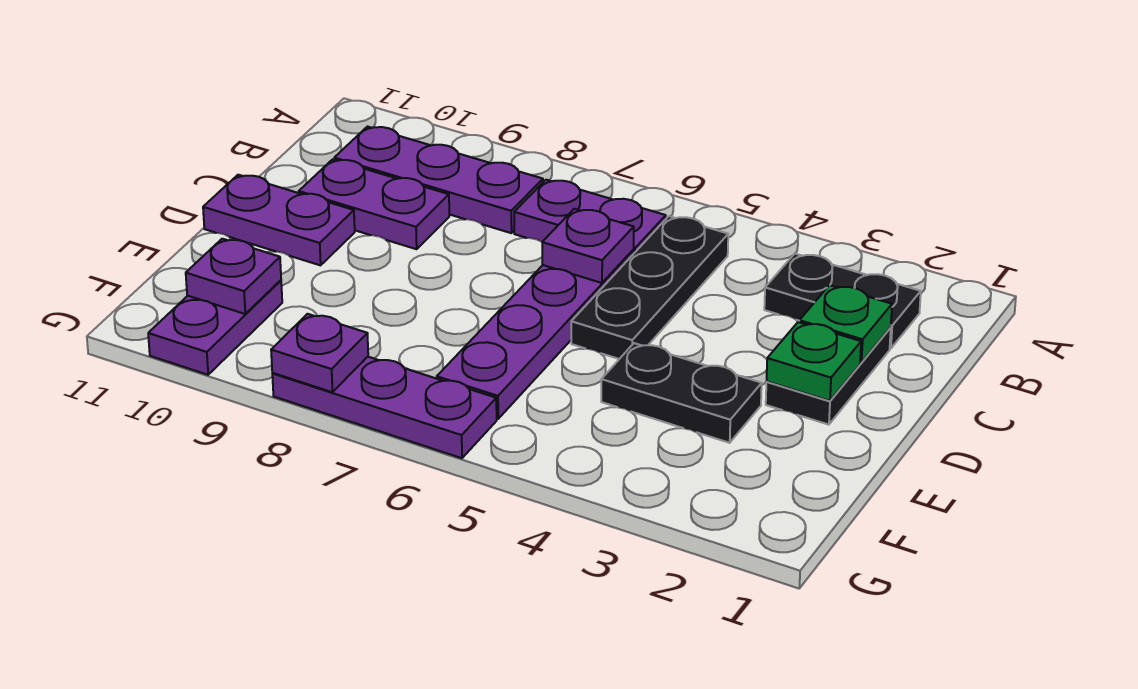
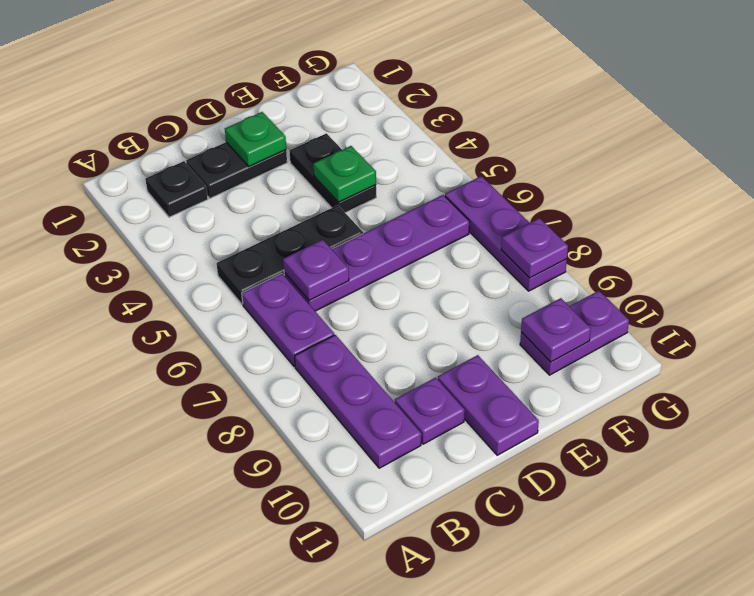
black 1x2 plate [764,254,921,348] -> black 1x1 plate [145,161,208,217]
green 1x1 plate [799,285,892,362] -> green 1x1 plate moved to [314,146,376,202]
purple 1x2 plate [299,159,449,249] -> purple 1x1 plate [395,378,465,444]

